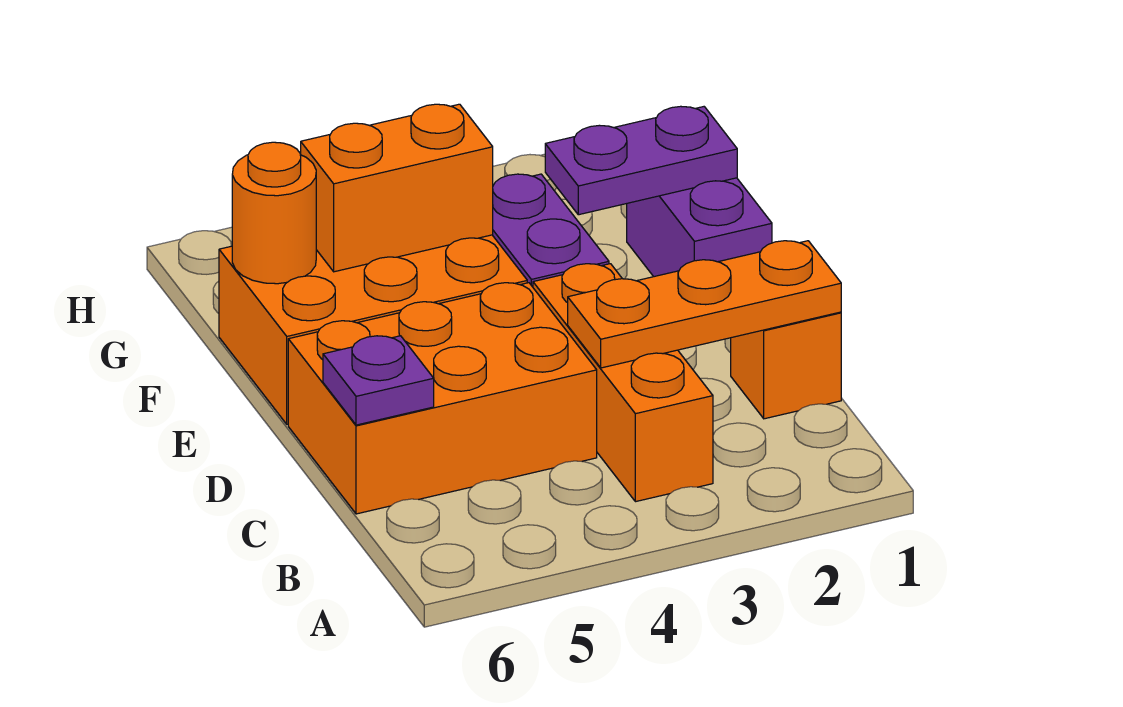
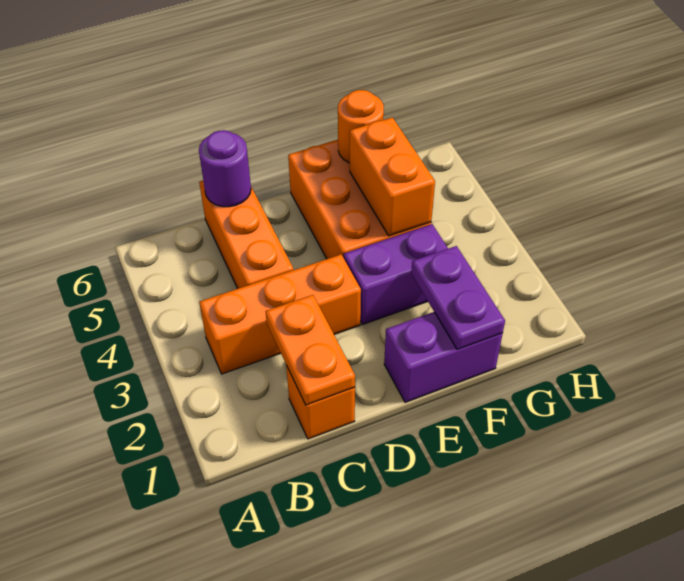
orange 1x3 plate [568,241,841,368] -> orange 1x2 plate [266,295,355,405]
orange 2x3 brick [288,283,597,514] -> orange 1x3 brick [199,181,293,289]
purple 1x1 plate [323,336,434,425] -> purple 1x1 round brick [199,130,251,207]

